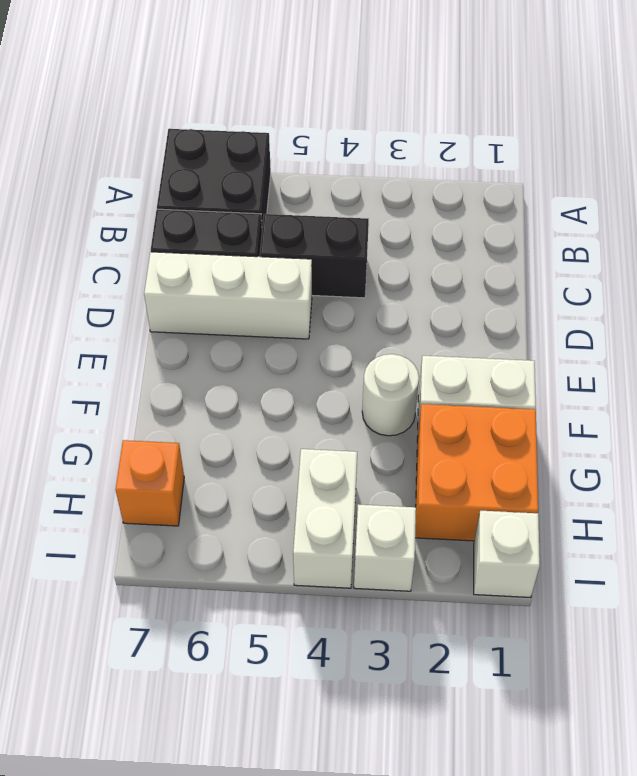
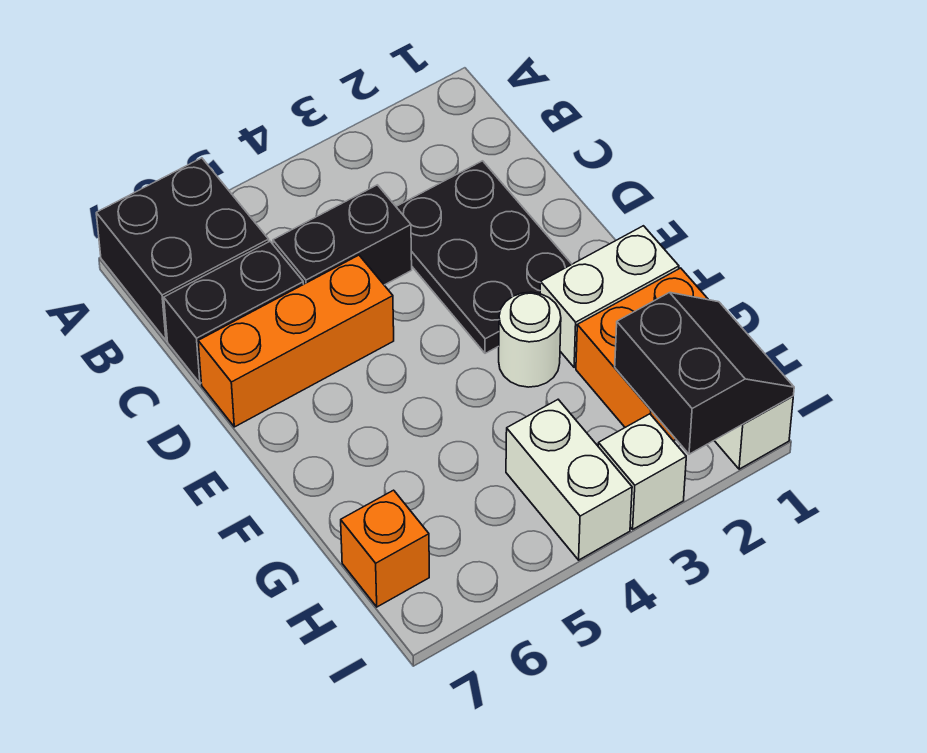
none -> black 2x3 plate [396,161,572,353]
white 1x3 brick [144,252,312,339] -> orange 1x3 brick [198,255,394,427]
none -> black 2x2 slope [615,292,794,454]

